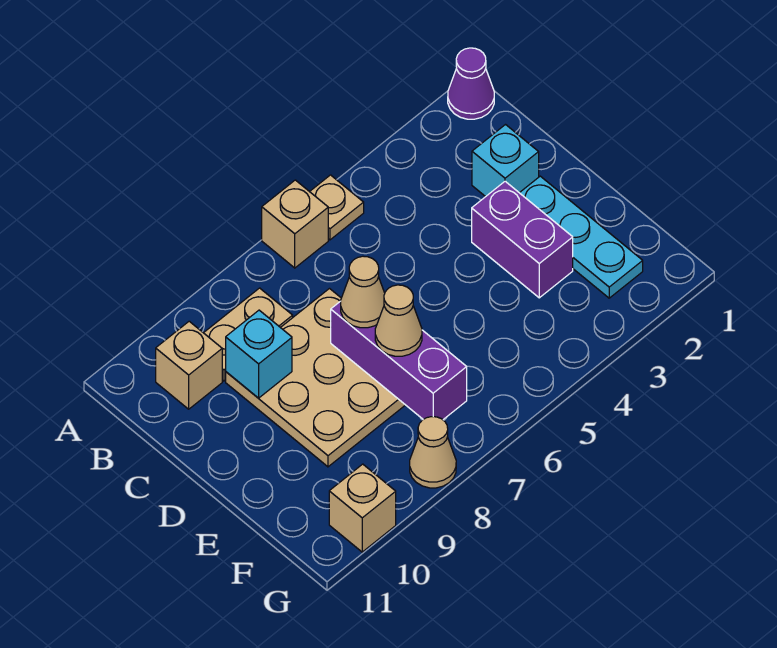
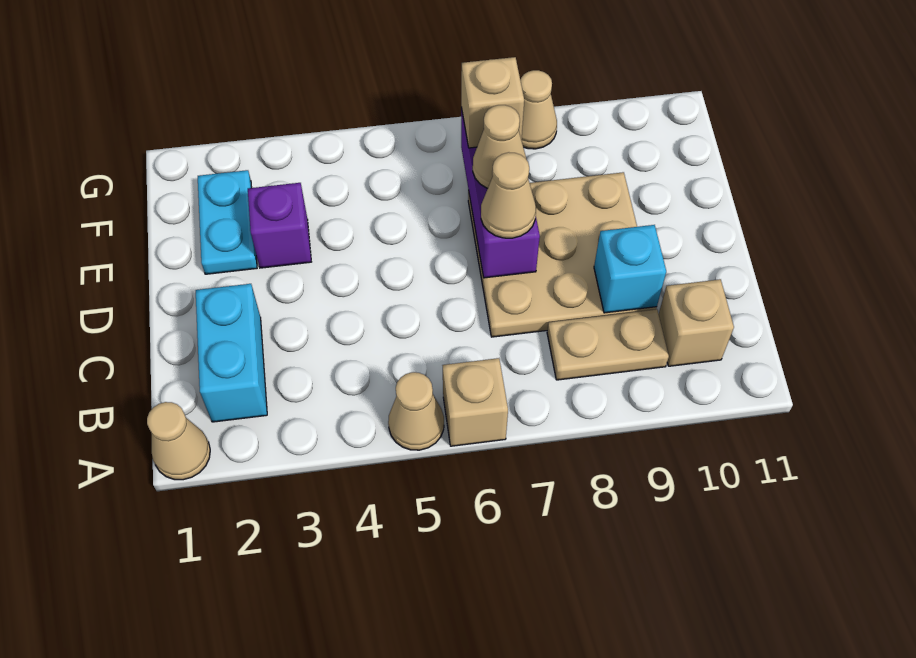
purple 1x1 cone [448,48,494,119] -> tan 1x1 cone [147,402,210,480]
tan 1x1 plate [310,175,364,240] -> tan 1x1 cone [388,372,444,450]
cyan 1x1 brick [472,125,539,197] -> cyan 1x2 brick [196,284,267,422]
cyan 1x3 plate [520,176,643,298] -> cyan 1x2 plate [198,170,257,274]
purple 1x2 brick [472,181,573,298] -> purple 1x1 brick [248,183,311,268]
tan 1x1 brick [329,464,396,552] -> tan 1x1 brick moved to [461,57,524,148]

